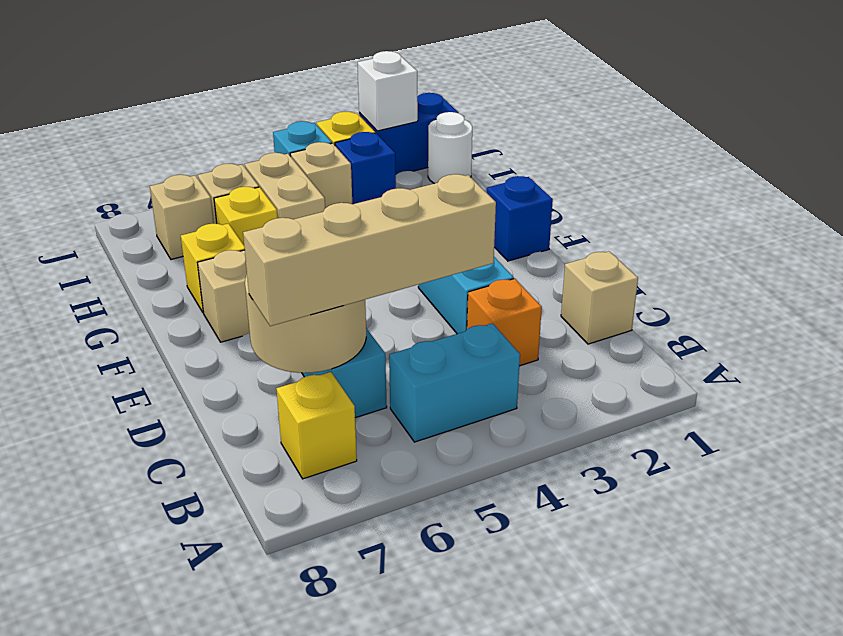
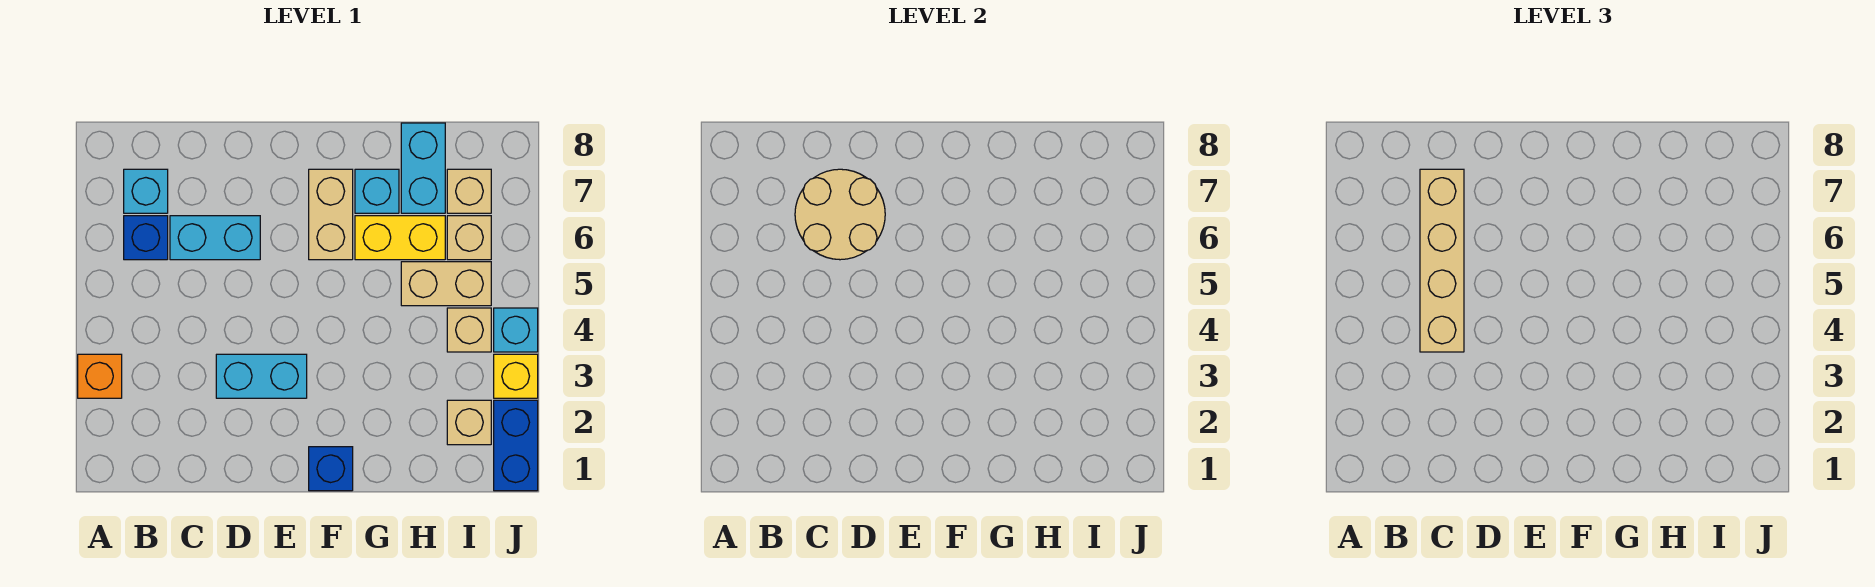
cyan 1x2 brick [389,323,520,442] -> cyan 1x2 brick moved to [401,123,445,213]
yellow 1x1 brick [276,372,357,479] -> cyan 1x1 brick [124,169,168,213]
tan 1x1 brick [561,251,638,344] -> tan 1x1 brick moved to [447,400,491,445]
orange 1x1 brick [467,279,542,366] -> orange 1x1 brick moved to [78,354,122,398]
yellow 1x1 brick [181,223,245,313] -> cyan 1x1 brick [355,169,399,213]
yellow 1x1 brick [214,187,277,245] -> yellow 1x2 brick [355,216,445,260]
white 1x1 round brick [428,112,472,184] -> none
blue 1x1 brick [335,132,396,204] -> blue 1x1 brick moved to [124,216,168,260]
white 1x1 brick [358,51,418,131] -> none

